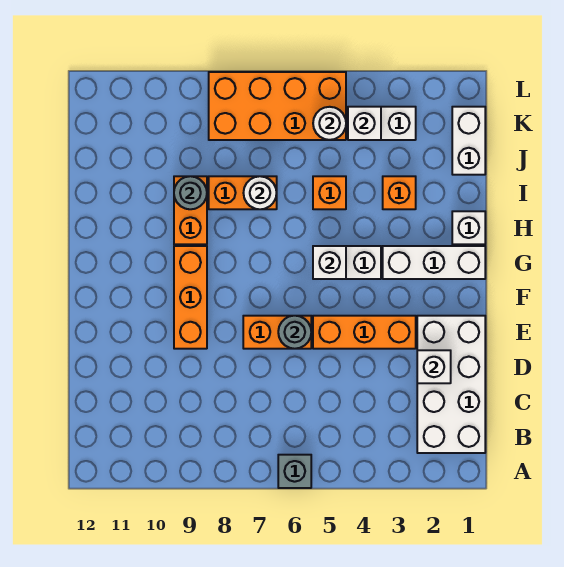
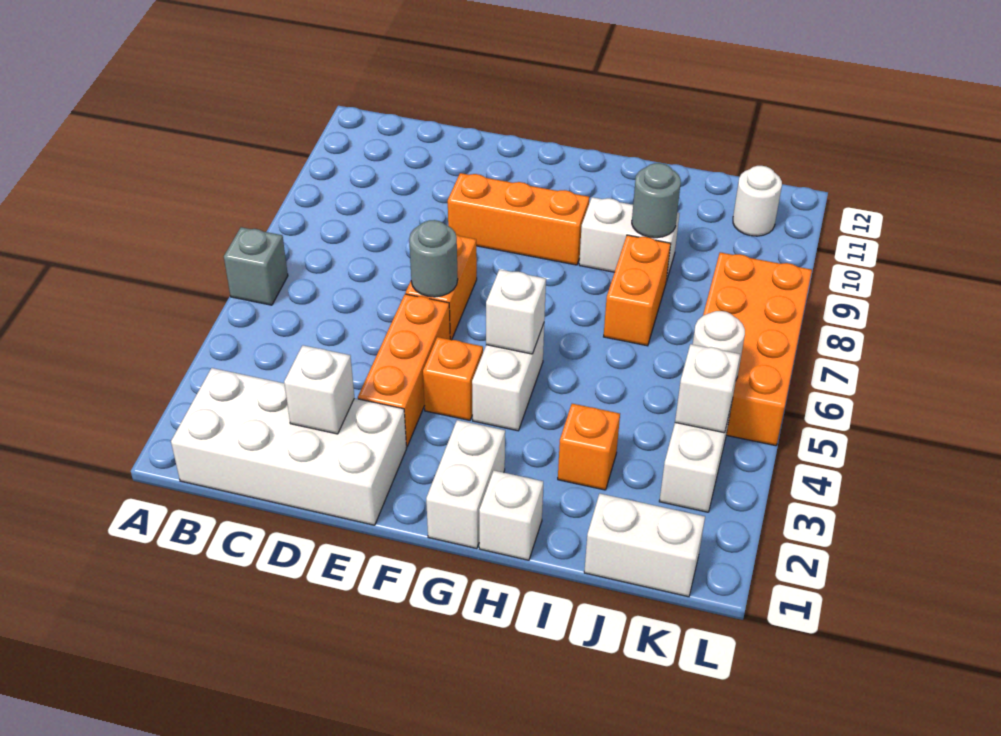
white 1x3 brick [383,246,485,279] -> white 1x2 brick [426,420,505,549]
orange 1x2 brick [174,176,207,244] -> white 1x2 brick [579,197,680,281]
orange 1x1 brick [313,176,346,209] -> orange 1x1 brick moved to [423,337,483,420]
white 1x1 round brick [244,176,277,209] -> white 1x1 round brick moved to [733,166,782,236]

